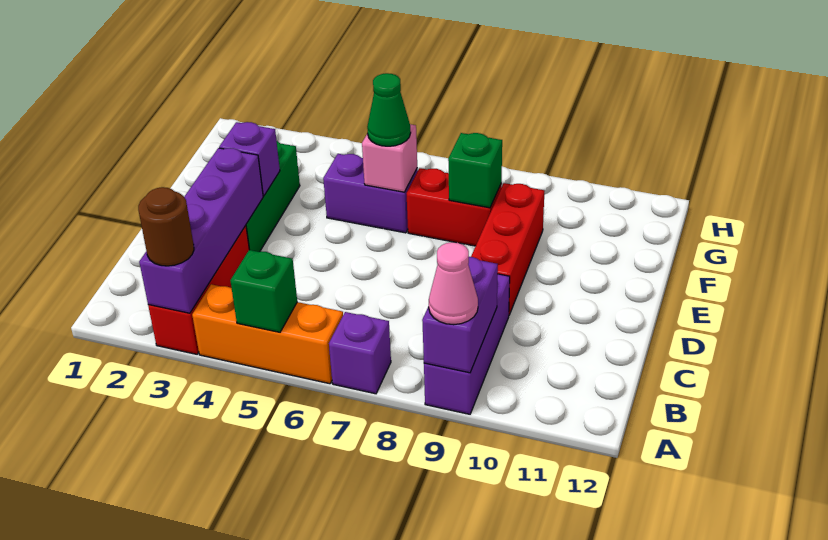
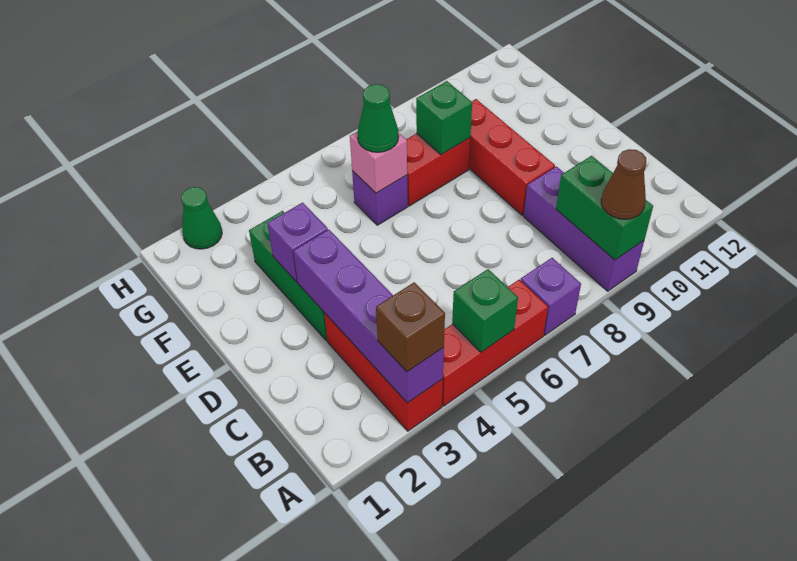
brown 1x1 round brick [138,187,194,266] -> brown 1x1 brick [376,282,445,372]
orange 1x3 brick [192,284,343,384] -> red 1x3 brick [442,280,548,406]
purple 1x2 brick [422,257,498,373] -> green 1x2 brick [556,156,653,260]
pink 1x1 cone [429,242,478,325] -> brown 1x1 cone [601,149,646,219]
purple 1x2 brick [323,154,418,233] -> purple 1x1 brick [352,171,408,225]
none -> green 1x1 cone [181,187,222,249]

